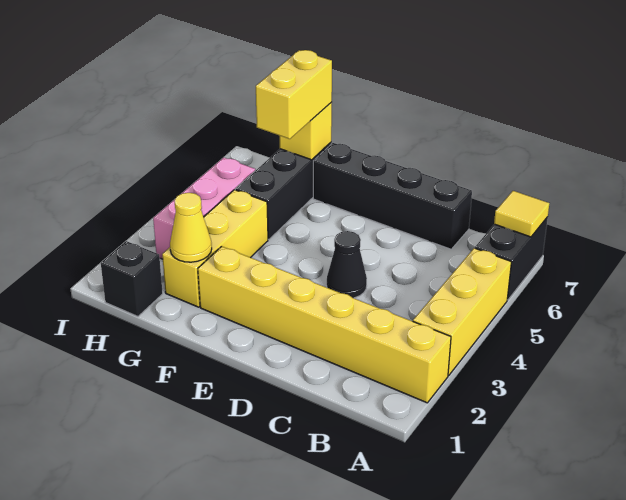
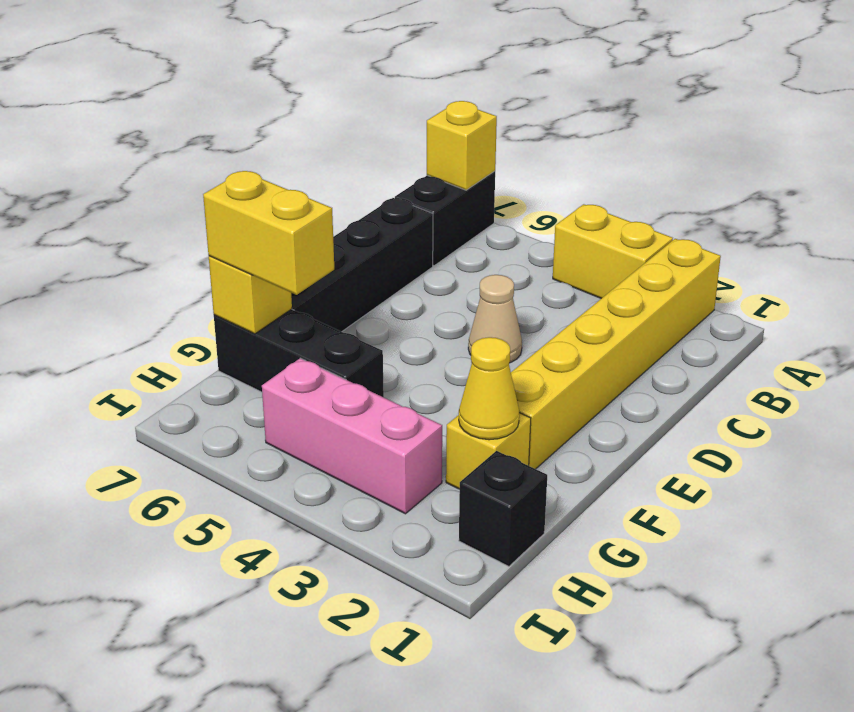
yellow 1x3 brick [413,248,511,376] -> yellow 1x2 brick [553,204,673,299]
black 1x2 brick [475,217,548,300] -> black 1x2 brick turned to [395,171,495,266]
yellow 1x1 tile [494,191,549,237] -> yellow 1x1 brick [427,101,497,190]
black 1x1 cone [327,231,367,298] -> tan 1x1 cone [468,275,522,363]
yellow 1x3 brick [162,190,268,307] -> yellow 1x1 brick [446,413,531,489]

